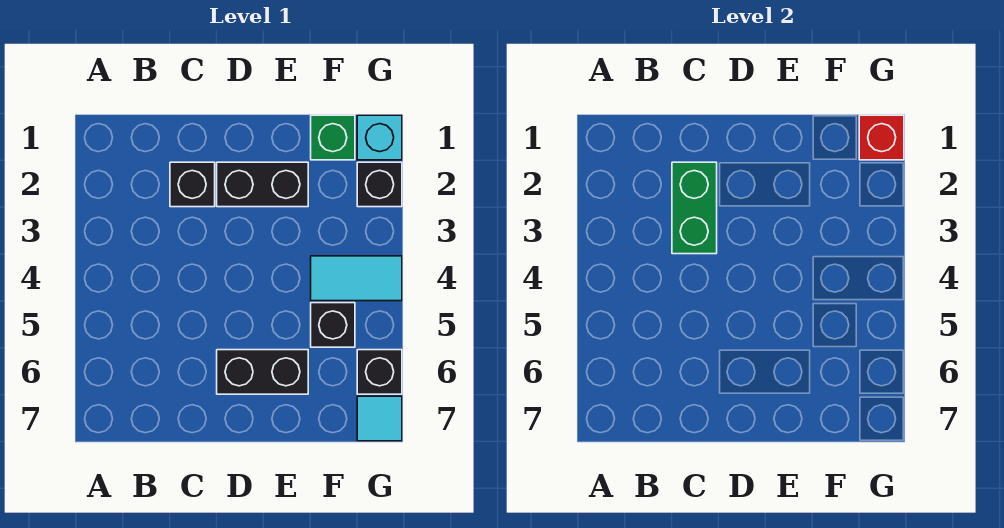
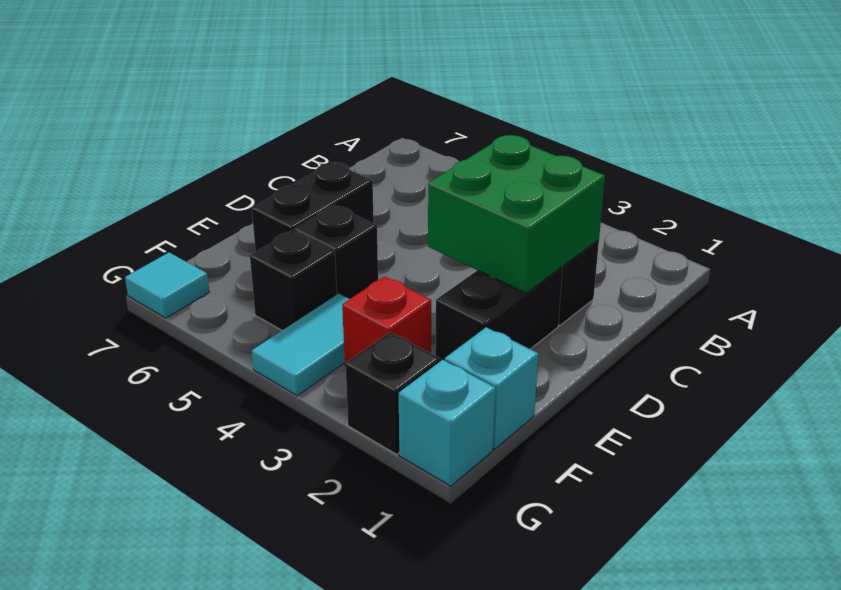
green 1x2 brick [672,162,717,254] -> green 2x2 brick [428,135,605,293]
green 1x1 brick [311,115,355,160] -> cyan 1x1 brick [445,327,538,449]
red 1x1 brick [859,115,904,160] -> red 1x1 brick moved to [342,276,431,366]
black 1x1 brick [357,350,402,394] -> black 1x1 brick moved to [294,205,378,299]

